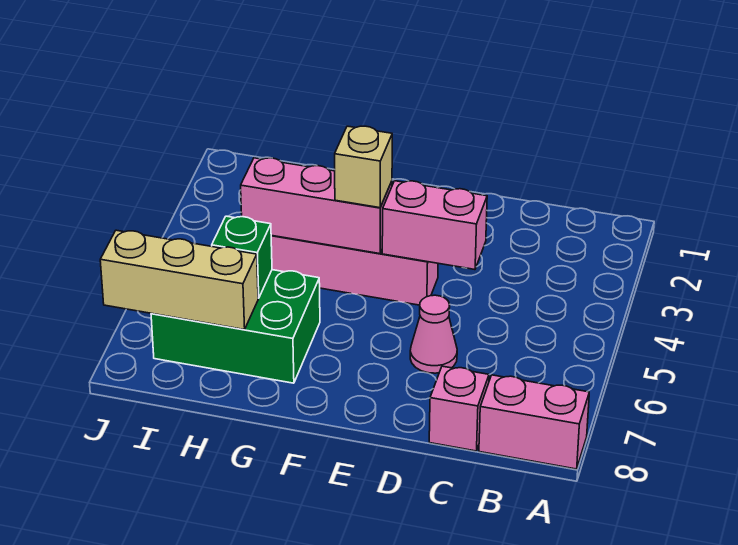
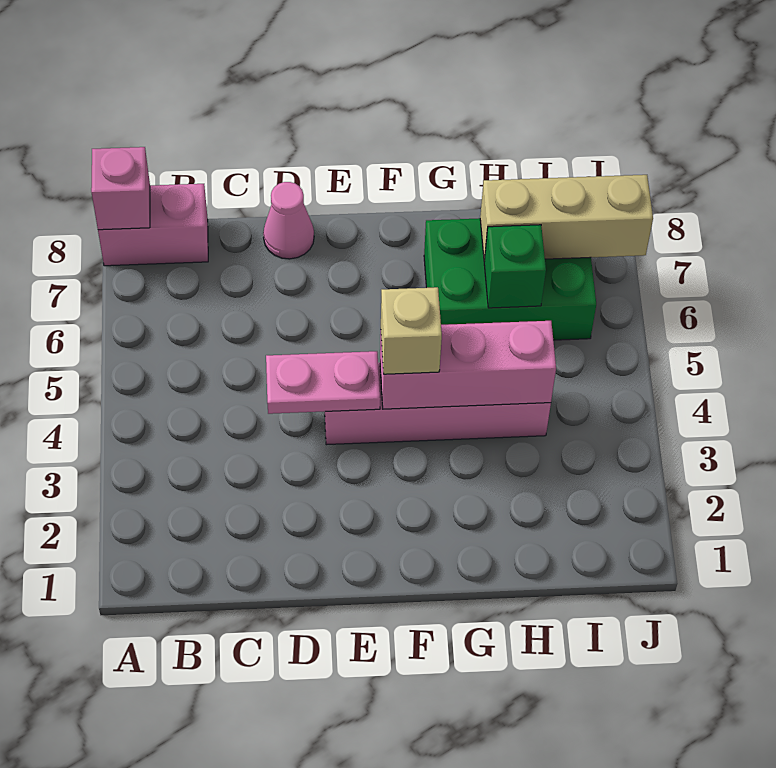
pink 1x1 brick [429,366,489,451] -> pink 1x1 brick moved to [91,147,150,230]
pink 1x2 brick [382,181,487,270] -> pink 1x2 plate [266,351,380,414]
pink 1x1 cone [410,295,457,373] -> pink 1x1 cone moved to [263,182,314,259]

